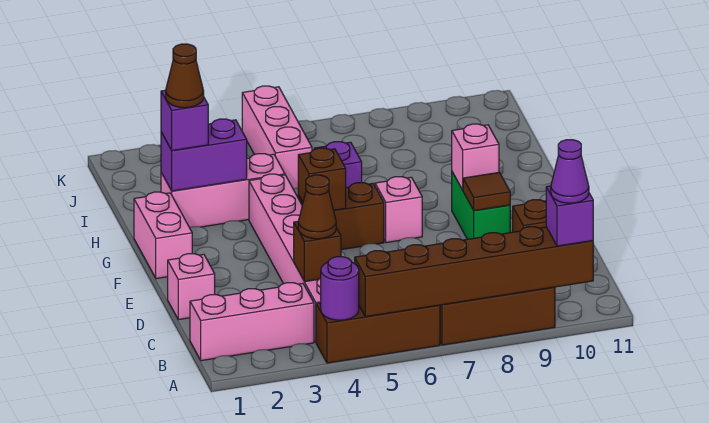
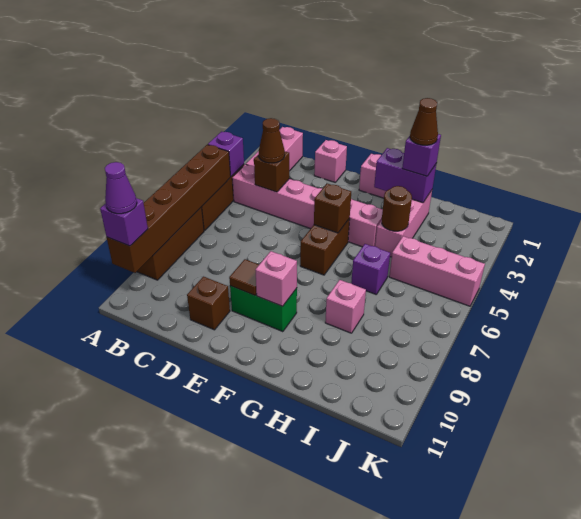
purple 1x1 round brick [321,257,359,320] -> purple 1x1 brick [208,131,244,176]
pink 1x1 brick [375,177,422,243] -> pink 1x1 brick moved to [325,280,366,333]
purple 1x2 brick [161,119,247,191] -> purple 1x2 brick turned to [374,148,437,203]
none -> brown 1x1 round brick [382,186,412,231]

